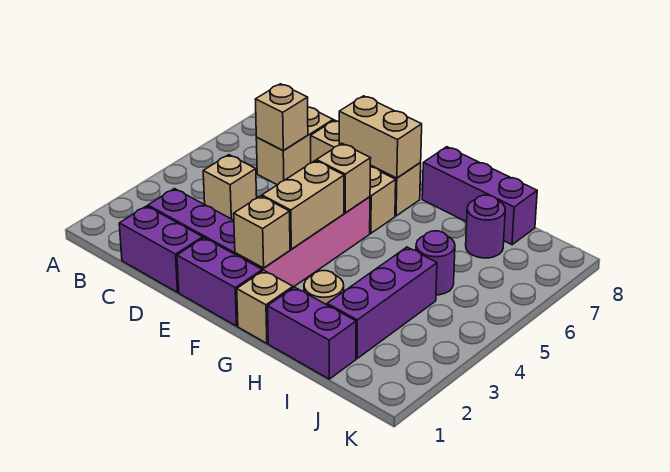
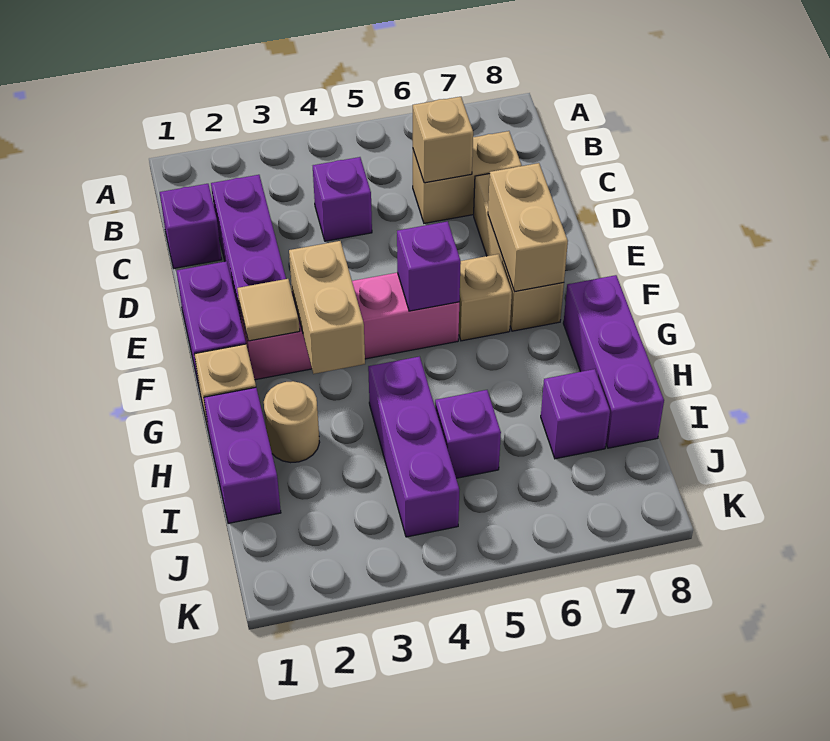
purple 1x2 brick [119,206,203,292] -> purple 1x1 brick [160,184,222,268]
tan 1x1 brick [203,155,257,220] -> purple 1x1 brick [313,157,372,241]
tan 1x1 brick [234,196,290,268] -> tan 1x1 tile [237,279,300,341]
tan 1x2 brick [262,161,344,249] -> tan 1x2 brick turned to [289,241,365,374]
tan 1x1 brick [317,143,371,213] -> purple 1x1 brick [397,221,461,311]
purple 1x3 brick [327,247,437,359] -> purple 1x3 brick turned to [368,357,459,537]
purple 1x1 round brick [416,231,455,295] -> purple 1x1 brick [435,390,501,478]
purple 1x1 round brick [466,195,505,258] -> purple 1x1 brick [541,369,610,459]

